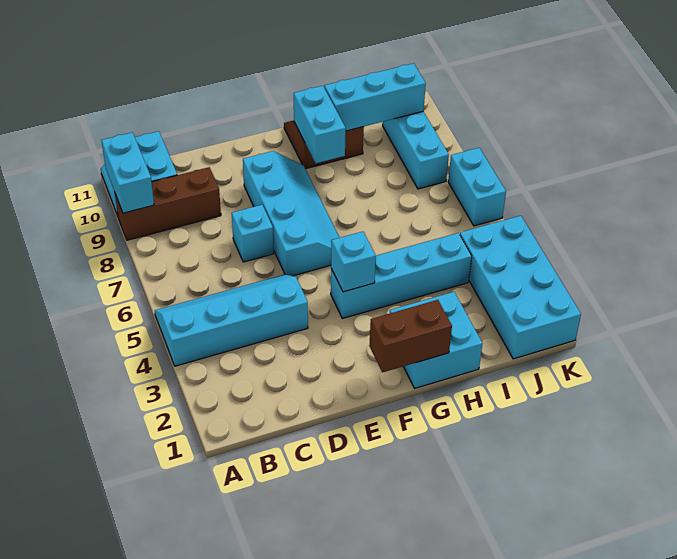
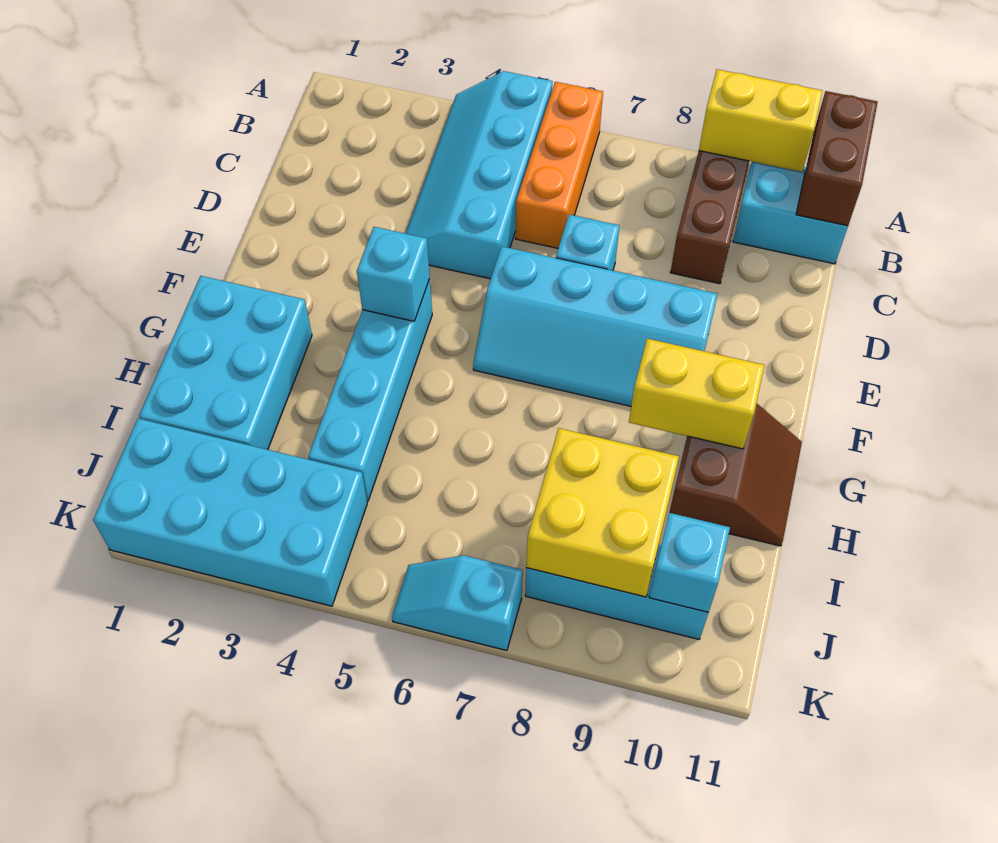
cyan 2x4 slope [155,274,308,366] -> cyan 2x4 slope turned to [406,71,553,279]
none -> orange 1x3 brick [515,82,603,248]
cyan 1x2 brick [102,132,154,213] -> yellow 1x2 brick [699,69,822,172]
brown 1x2 brick [369,300,452,372] -> brown 1x2 brick moved to [796,91,878,226]
cyan 2x2 brick [390,292,483,388] -> cyan 2x3 brick [139,276,312,450]
cyan 1x2 brick [294,86,346,163] -> yellow 1x2 brick [629,339,764,449]
cyan 1x3 brick [324,63,426,131] -> cyan 1x1 brick [649,513,730,612]
none -> yellow 2x2 brick [526,428,679,597]
cyan 1x2 brick [448,148,506,226] -> cyan 1x2 slope [392,555,523,651]

